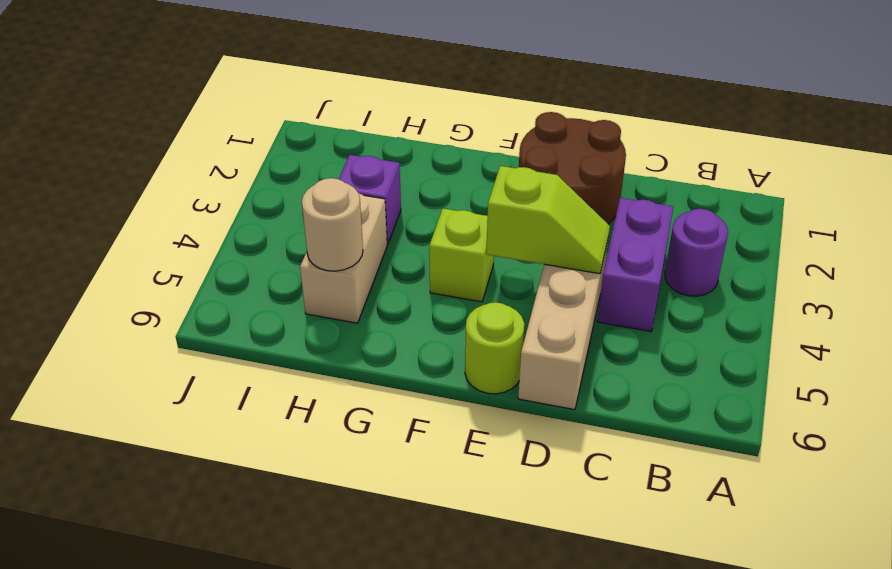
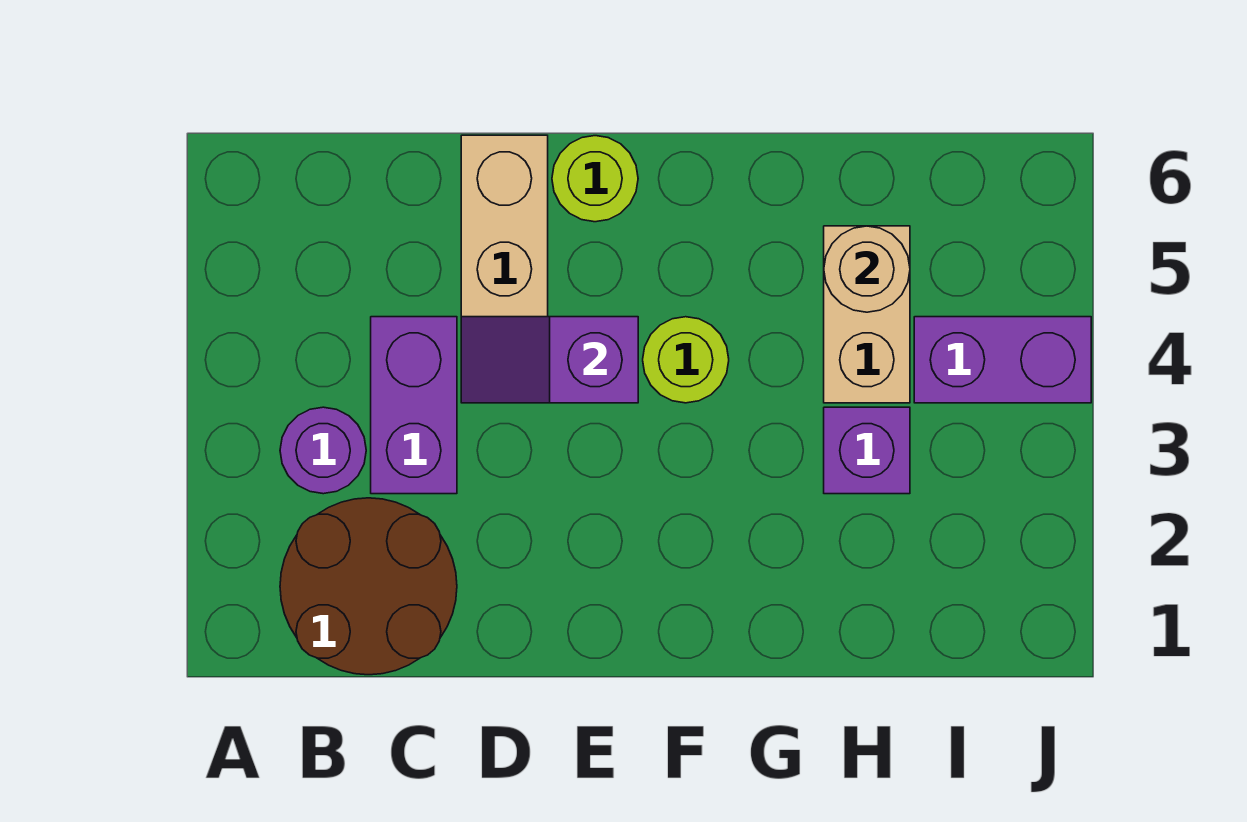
brown 2x2 round brick [519,112,626,224] -> brown 2x2 round brick moved to [280,498,457,675]
lime 1x2 slope [486,166,610,274] -> purple 1x2 slope [461,317,638,403]
lime 1x1 brick [429,209,494,302] -> lime 1x1 round brick [643,317,729,403]
none -> purple 1x2 brick [914,317,1091,403]

